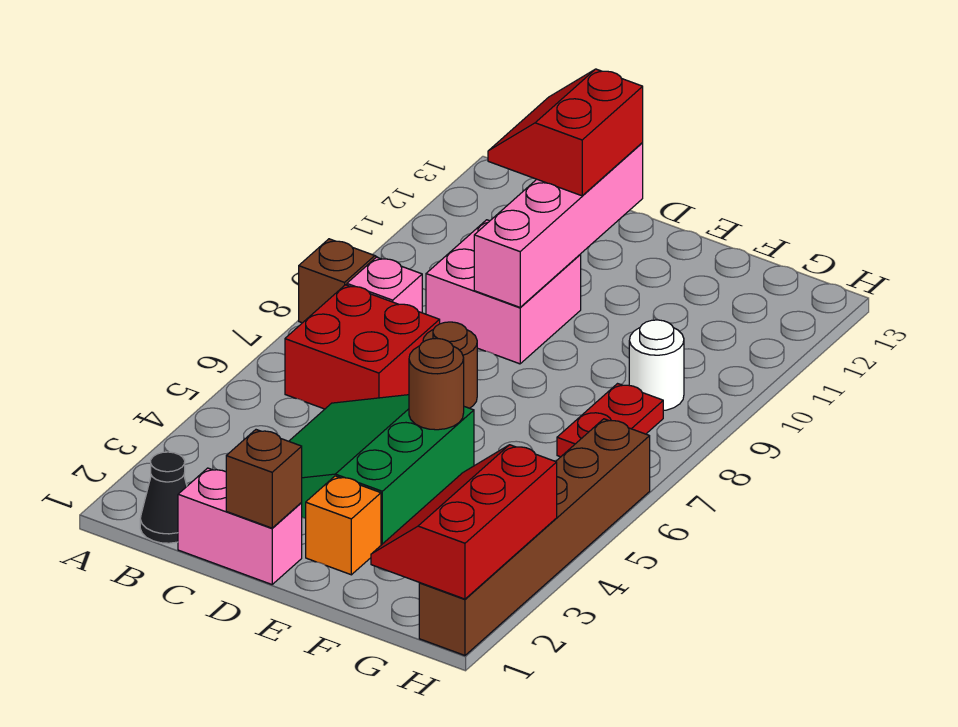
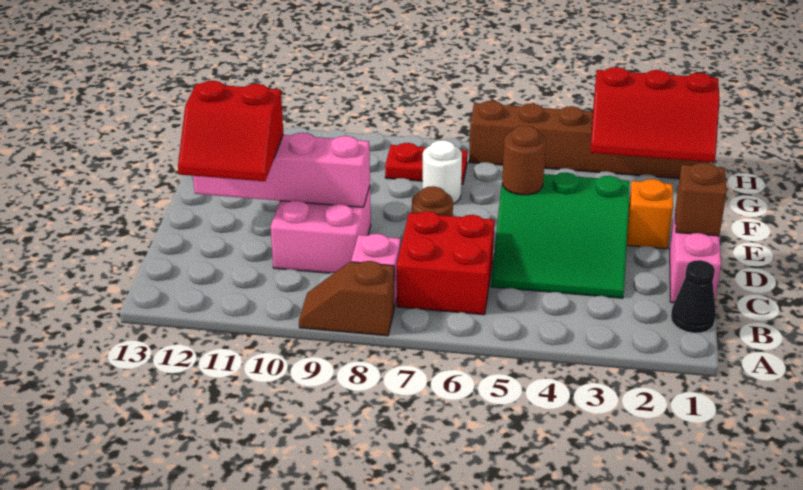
white 1x1 round brick [629,320,684,411] -> white 1x1 round brick moved to [422,140,462,204]

